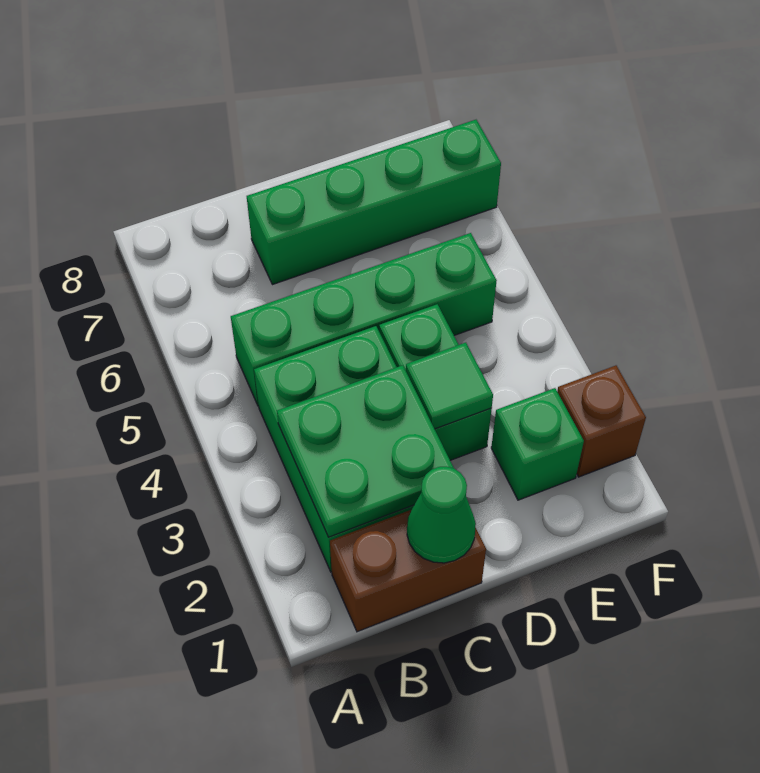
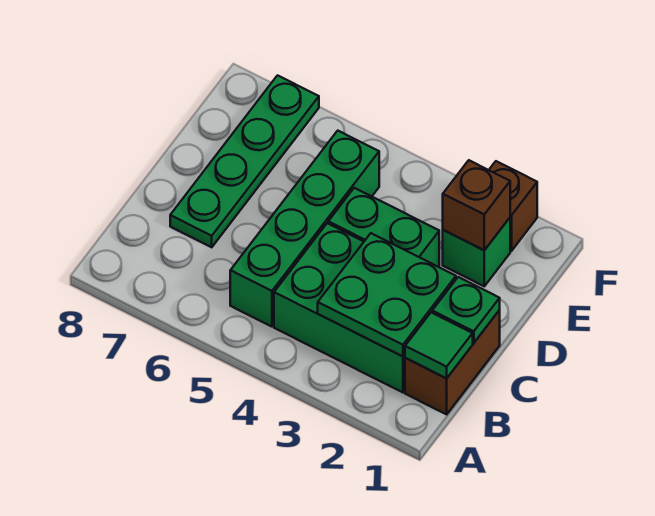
green 1x1 cone [407,467,476,563] -> green 1x1 plate [432,277,500,343]
green 1x4 brick [247,120,501,285] -> green 1x4 plate [170,75,319,247]
green 1x1 tile [406,343,493,429] -> green 1x1 tile moved to [405,312,473,378]
none -> brown 1x1 brick [443,160,510,250]

